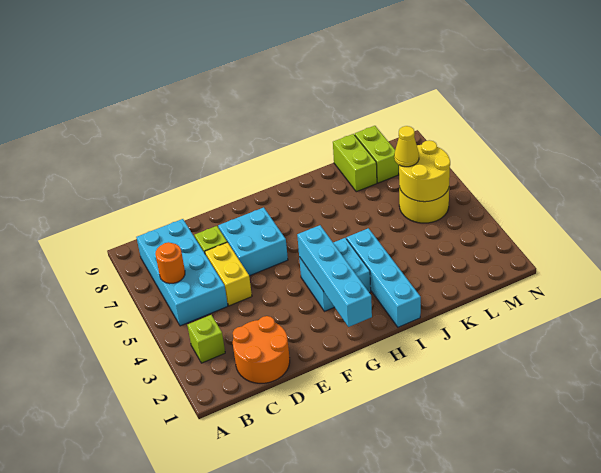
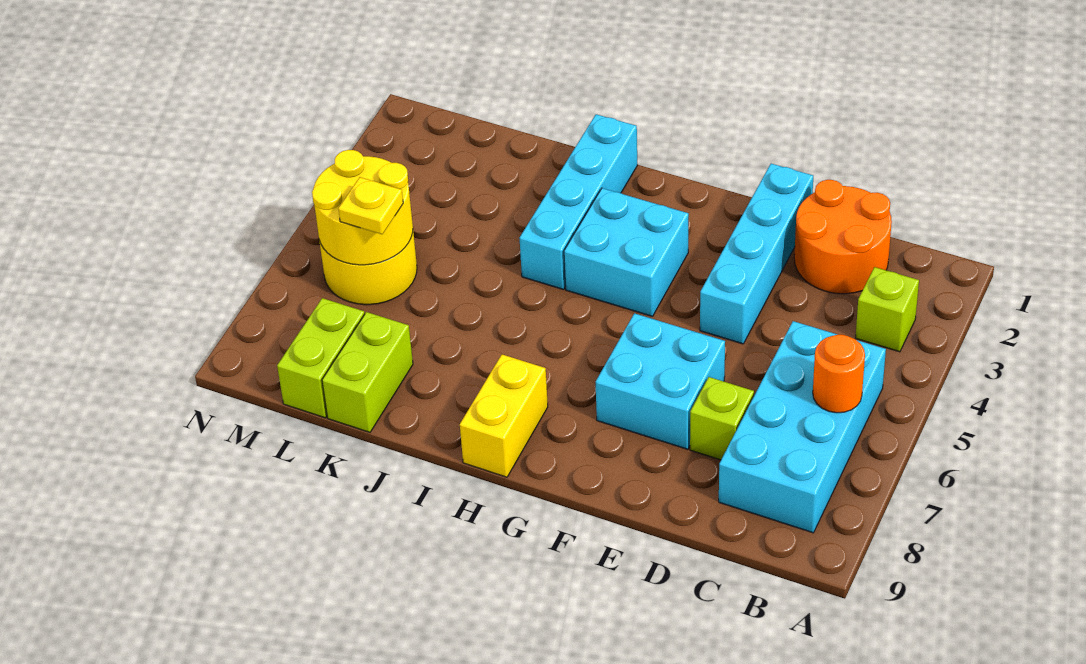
yellow 1x2 brick [205,242,252,306] -> yellow 1x2 brick moved to [460,355,548,477]
cyan 1x4 brick [297,225,372,327] -> cyan 1x4 brick moved to [700,164,813,344]
yellow 1x1 cone [394,126,419,167] -> yellow 1x1 plate [338,177,403,234]

